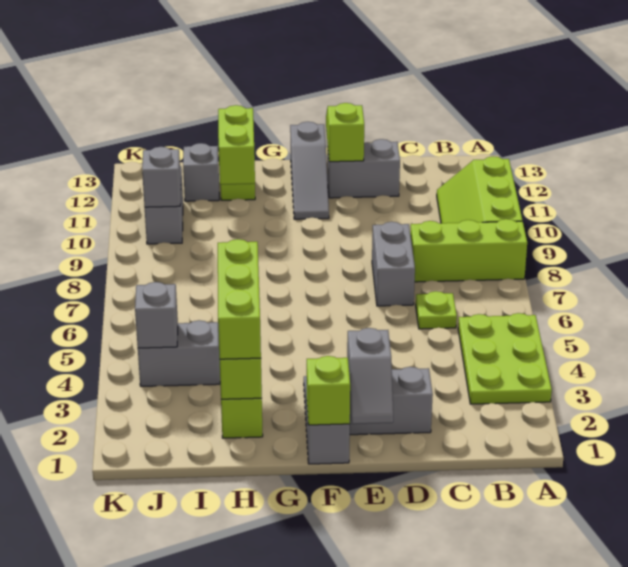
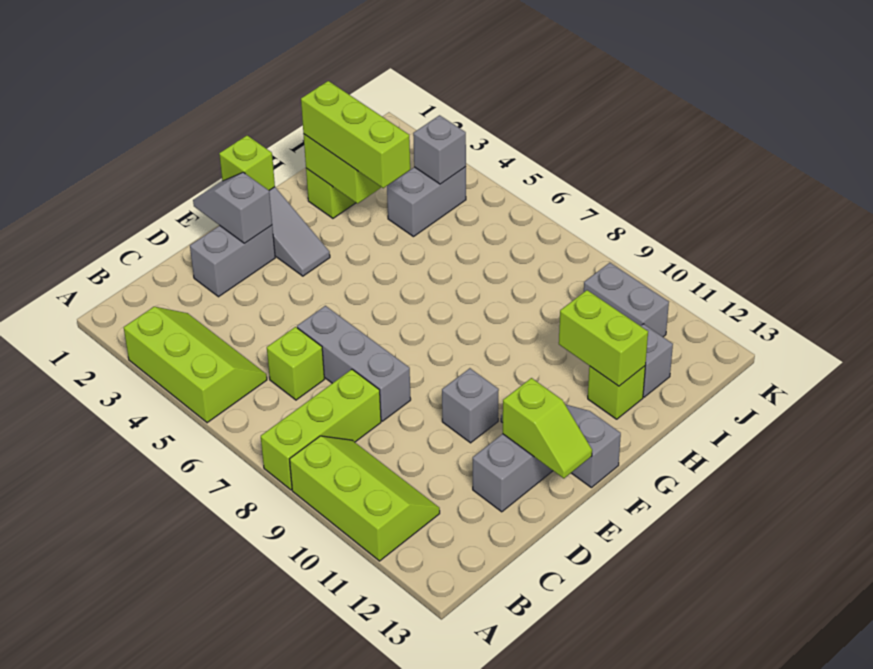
lime 2x3 plate [458,313,552,404] -> lime 2x3 slope [124,307,267,423]
lime 1x1 plate [416,291,457,329] -> lime 1x1 brick [267,327,324,400]
grey 1x2 brick [372,222,415,306] -> grey 1x3 brick [297,306,411,421]
grey 1x1 brick [142,147,181,207] -> grey 1x1 brick moved to [442,368,499,443]

